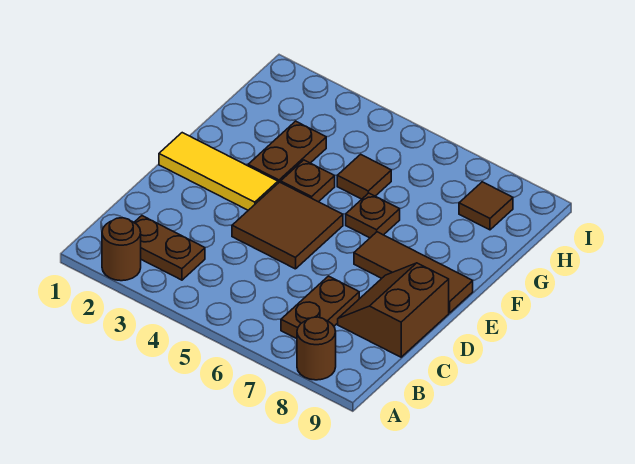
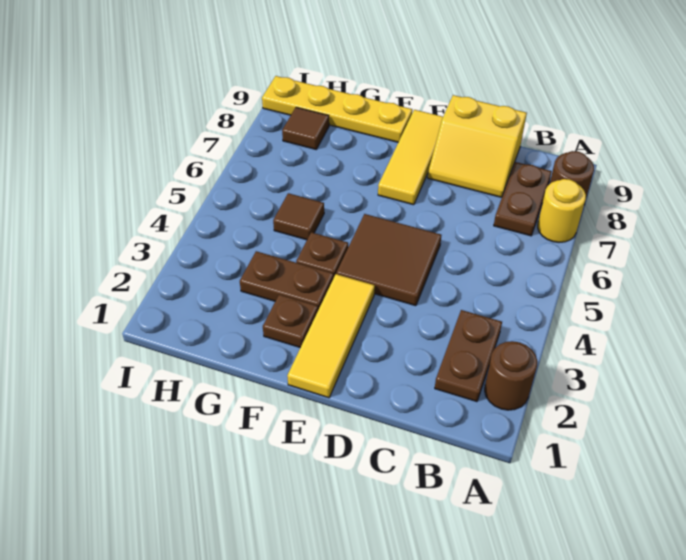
none -> yellow 1x1 round brick [538,179,586,242]
brown 1x2 plate [281,276,359,339] -> brown 1x2 plate turned to [494,162,552,236]
brown 2x2 slope [338,263,449,357] -> yellow 2x2 slope [428,95,527,197]
brown 1x3 tile [354,232,473,313] -> yellow 1x3 tile [378,110,443,205]
brown 1x1 plate [346,193,400,238] -> brown 1x1 plate moved to [263,294,318,348]
none -> yellow 1x4 plate [262,76,412,142]

